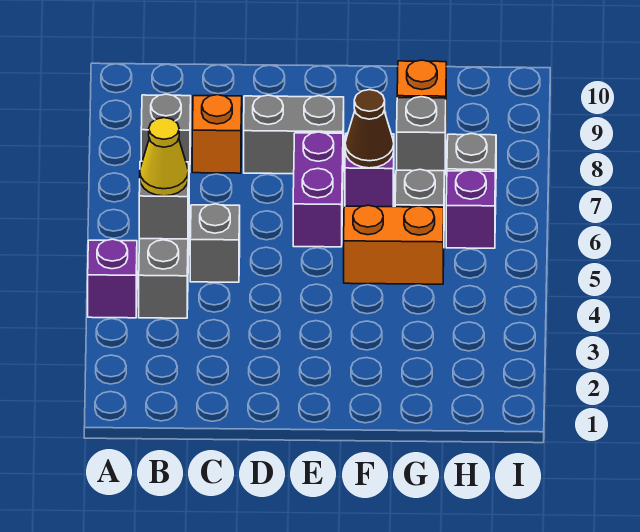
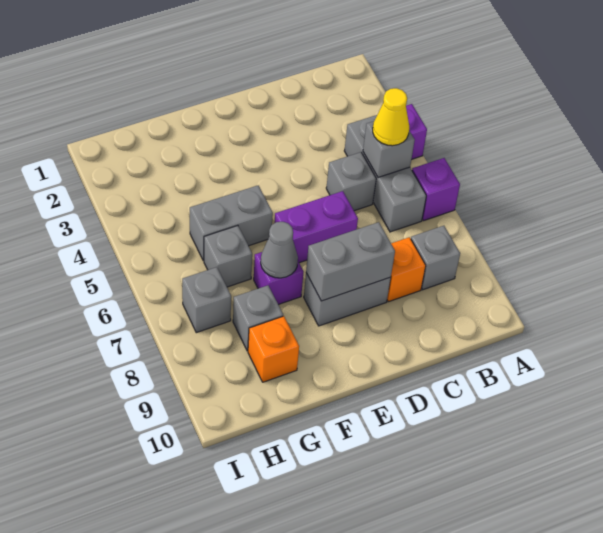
none -> grey 1x2 brick [306,222,395,301]
purple 1x2 brick [293,132,343,247] -> purple 1x2 brick turned to [275,191,358,263]
orange 1x2 brick [344,205,444,284] -> grey 1x2 brick [190,186,273,261]
brown 1x1 cone [345,90,394,168] -> grey 1x1 cone [261,222,298,278]
purple 1x1 brick [446,170,496,248] -> purple 1x1 brick moved to [412,158,460,221]

